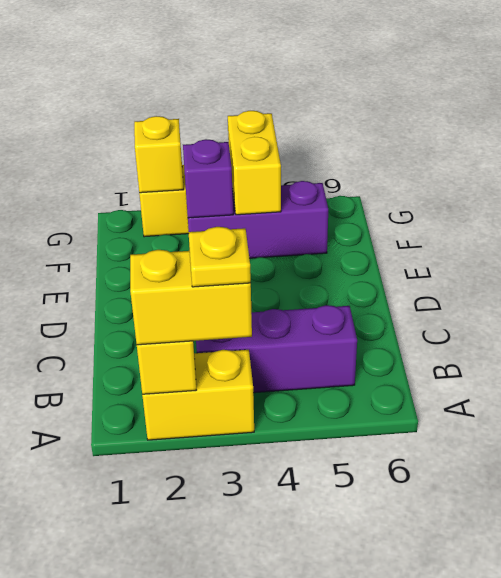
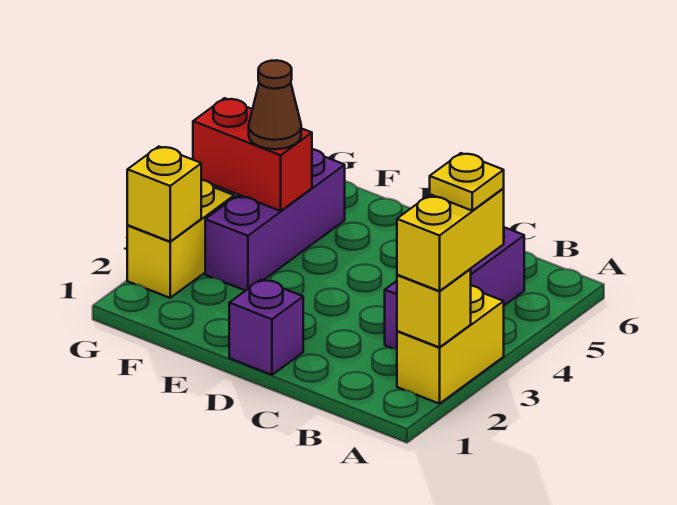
purple 1x1 brick [183,139,233,218] -> purple 1x1 brick moved to [229,280,303,375]
yellow 1x2 brick [228,111,281,215] -> red 1x2 brick [193,98,312,211]
none -> brown 1x1 cone [249,60,301,149]

